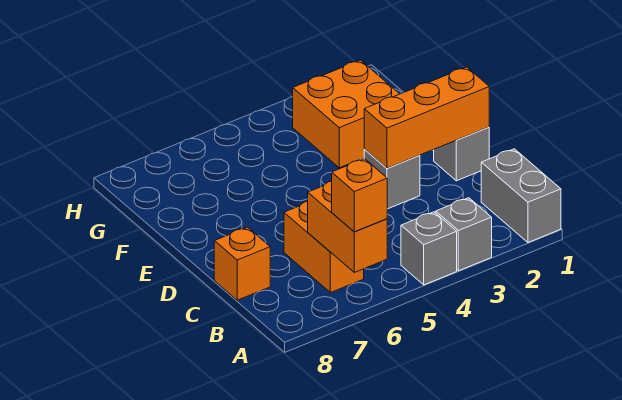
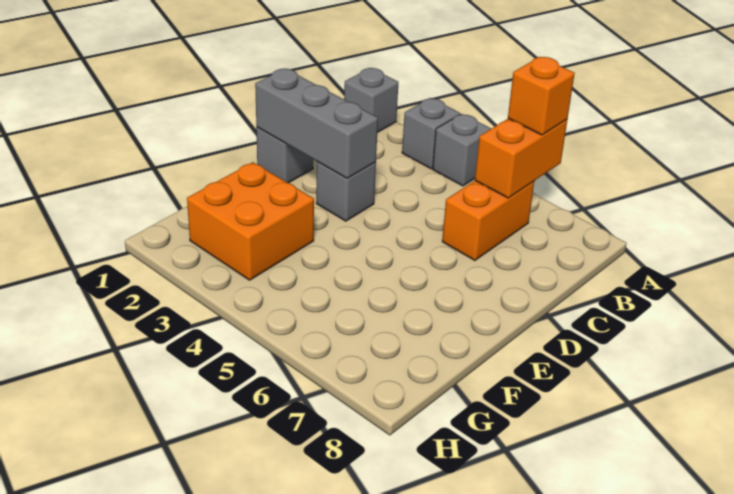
grey 1x2 brick [481,149,561,242] -> grey 1x1 brick [344,68,398,133]
orange 1x1 brick [214,227,270,300] -> none
orange 1x3 brick [364,67,489,168] -> grey 1x3 brick [255,69,378,179]

